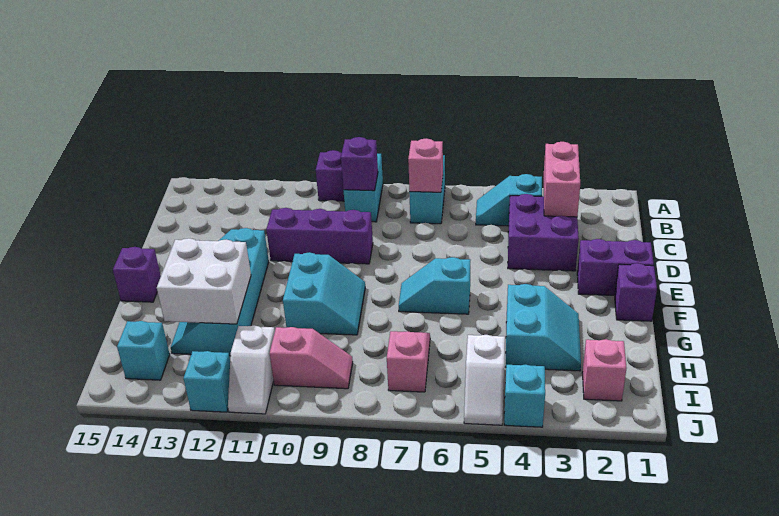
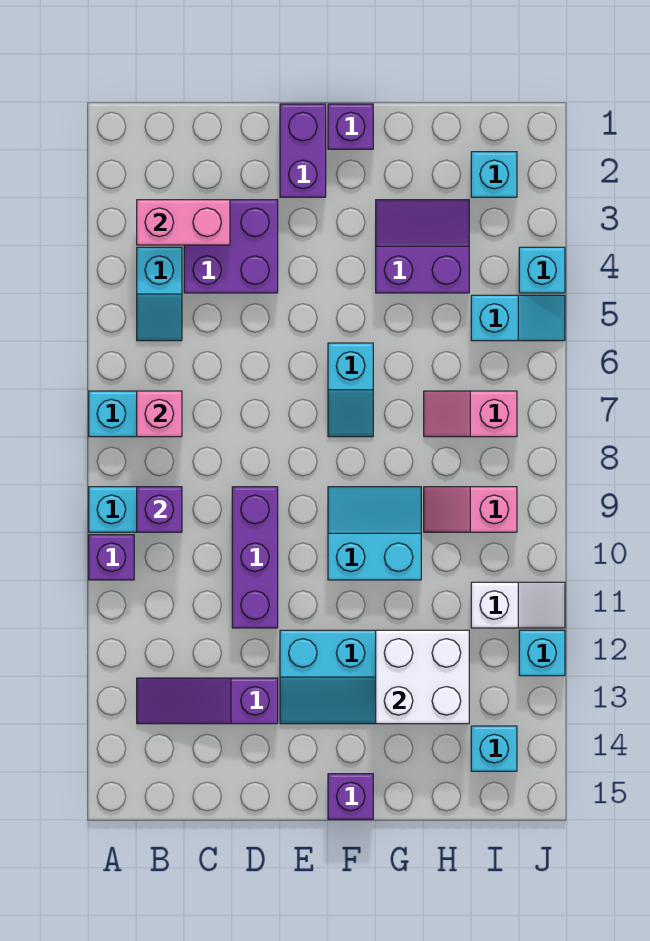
none -> purple 1x3 slope [137,678,278,724]
cyan 2x2 slope [506,284,581,371] -> purple 2x2 slope [376,200,469,293]
pink 1x1 brick [582,339,626,401] -> cyan 1x1 brick [471,152,517,197]
white 1x2 slope [464,335,505,425] -> cyan 1x2 slope [471,295,565,341]
pink 1x2 slope [270,327,353,389] -> pink 1x2 slope turned to [424,487,517,532]

